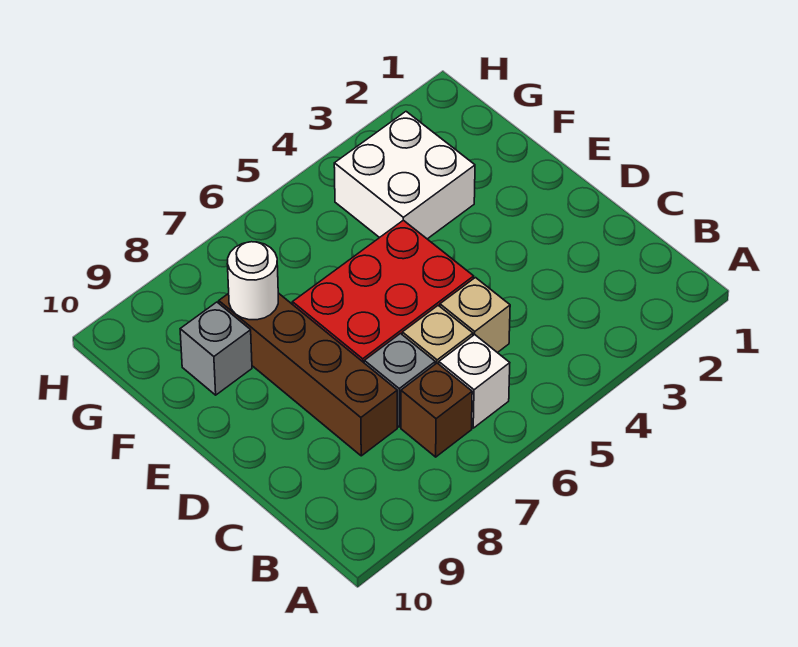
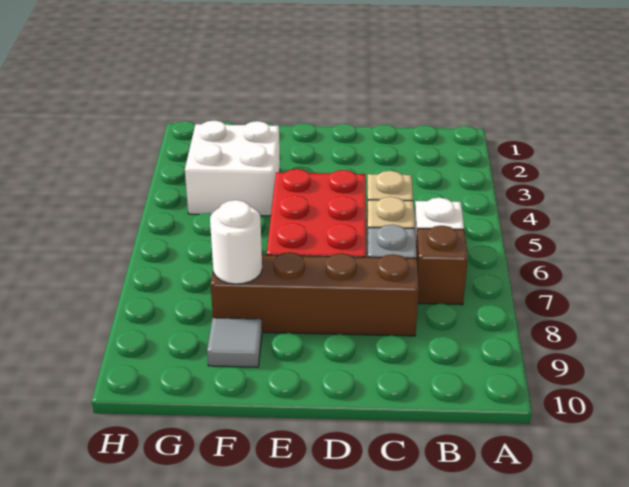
grey 1x1 brick [180,302,252,395] -> grey 1x1 tile [207,318,262,367]

